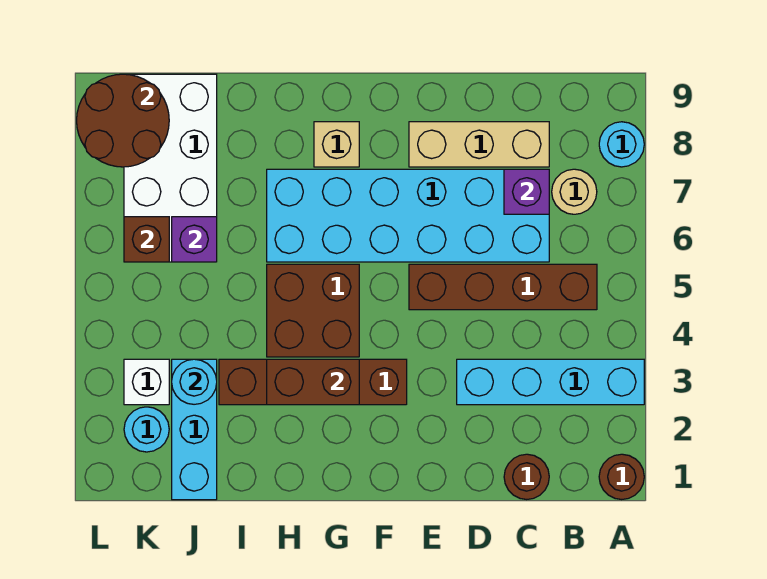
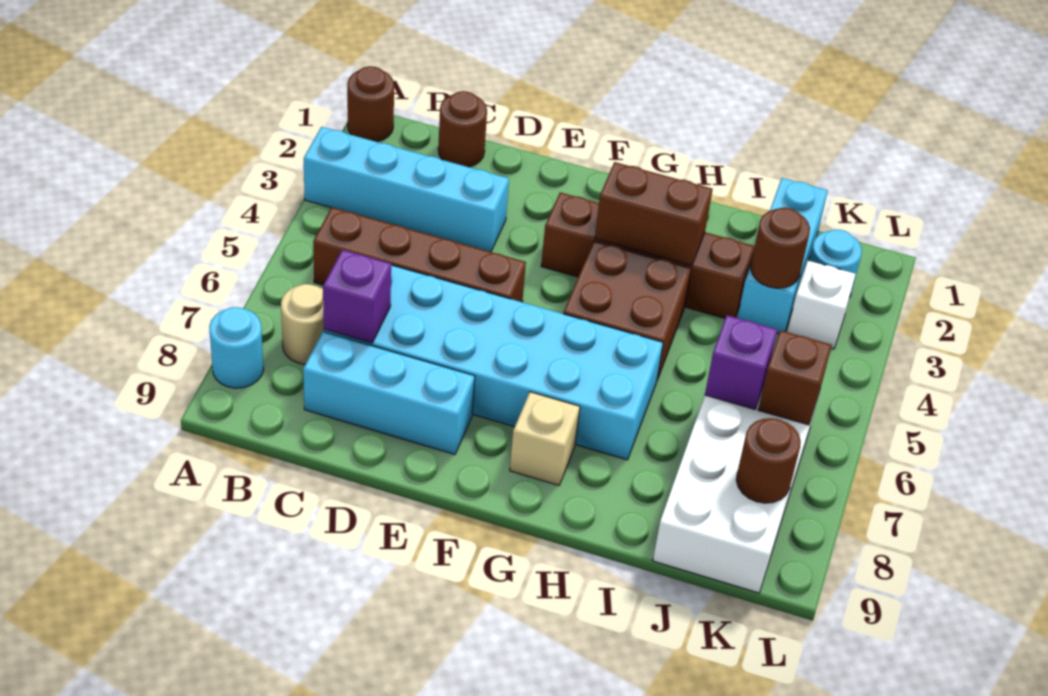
tan 1x3 brick [409,122,549,167] -> cyan 1x3 brick [303,332,475,454]
cyan 1x1 round brick [172,359,217,404] -> brown 1x1 round brick [751,208,810,288]
brown 2x2 round brick [77,74,169,167] -> brown 1x1 round brick [736,418,801,503]

